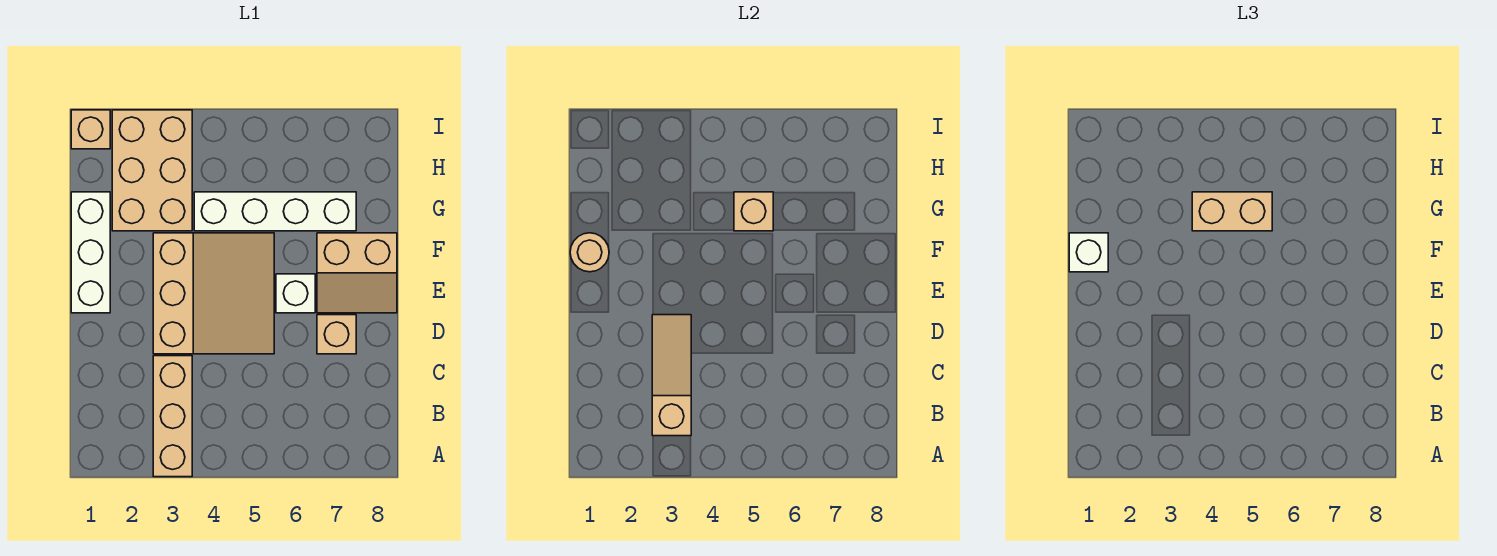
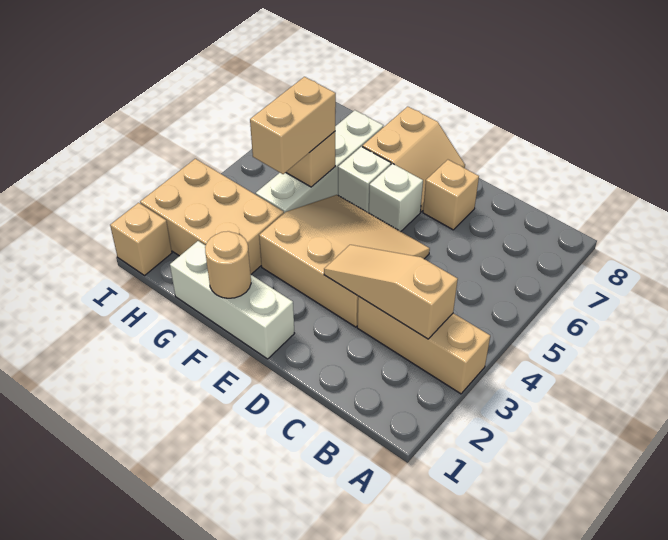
white 1x1 brick [1069,233,1108,272] -> white 1x1 brick moved to [338,147,391,213]

